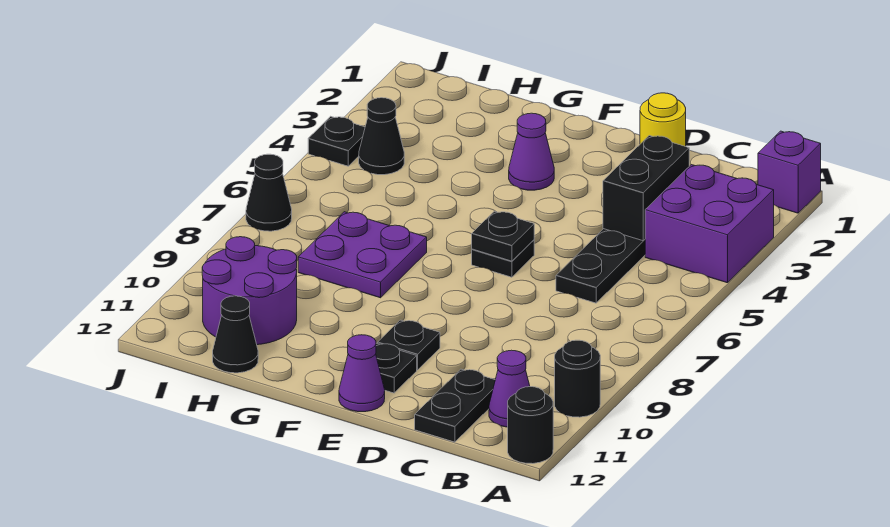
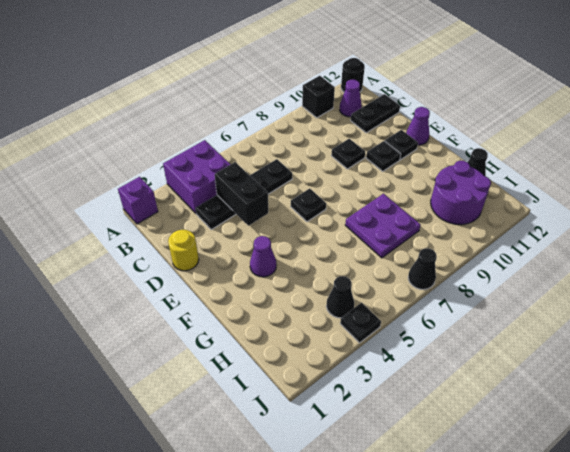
black 1x1 round brick [555,340,600,417] -> black 1x1 brick [302,76,335,118]
black 1x2 brick [603,136,689,241] -> black 1x2 brick turned to [215,162,268,226]
black 1x1 plate [472,211,534,261] -> black 1x1 plate moved to [331,139,365,169]

